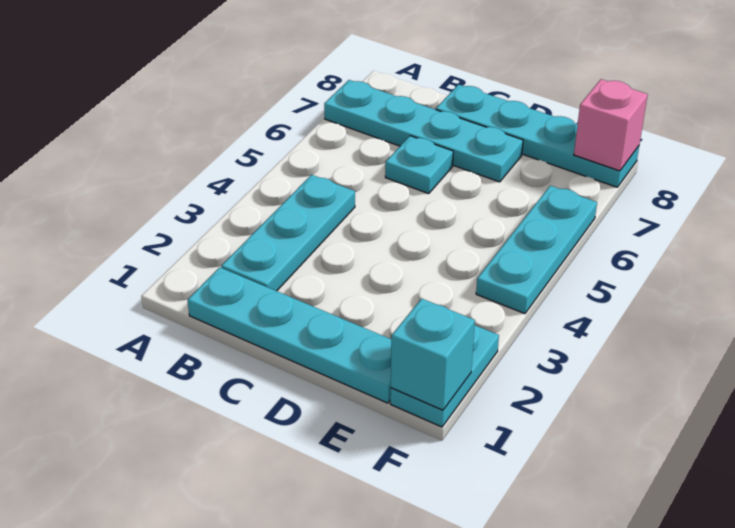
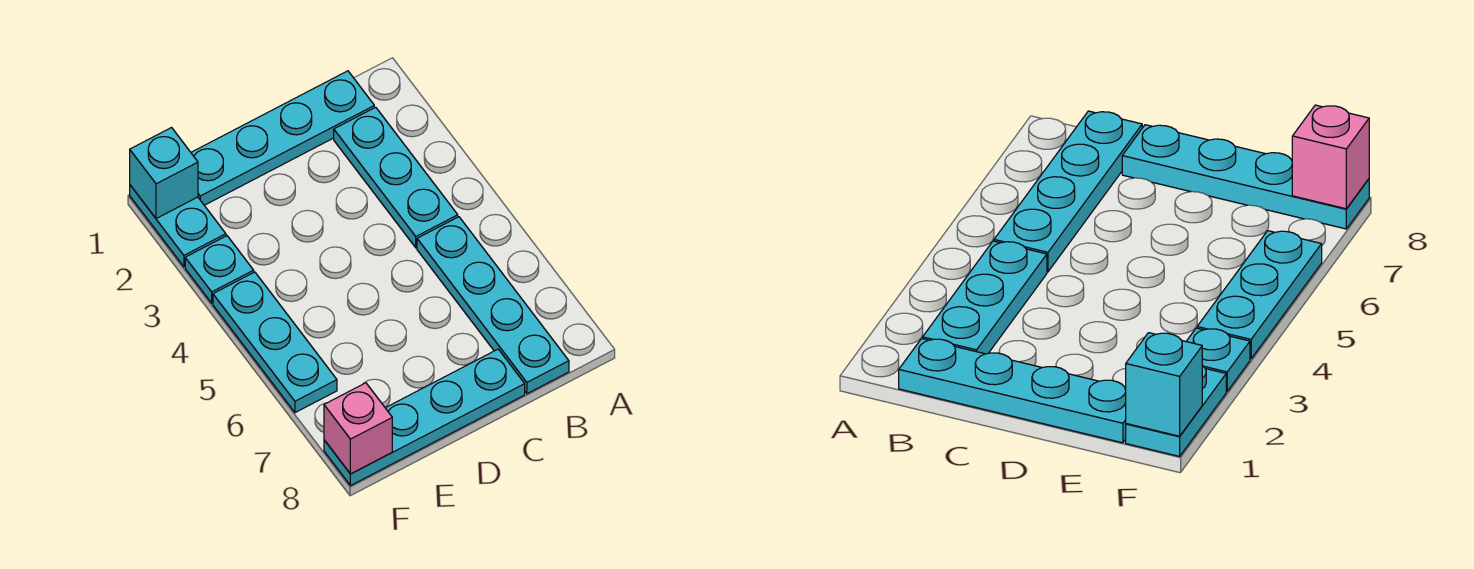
cyan 1x4 plate [324,80,523,182] -> cyan 1x4 plate turned to [417,217,569,394]
cyan 1x1 plate [385,136,453,194] -> cyan 1x1 plate moved to [185,236,254,303]

